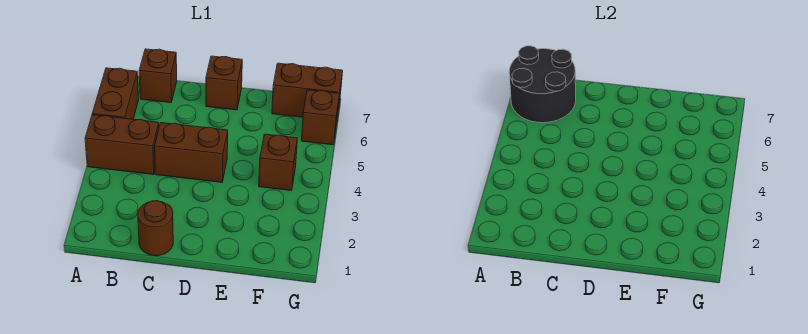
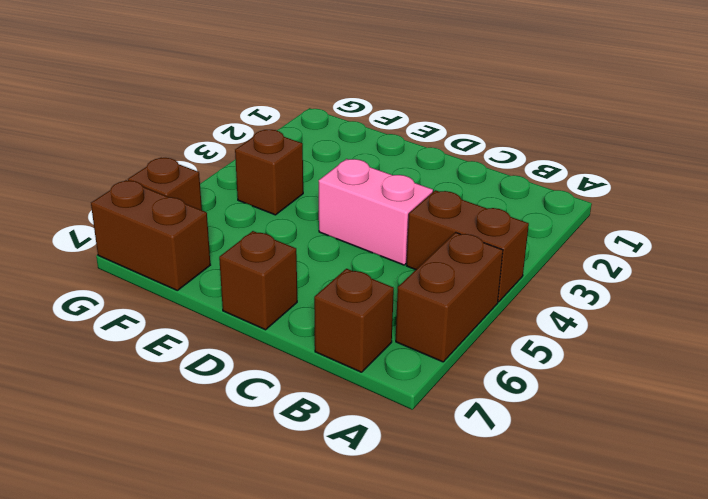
black 2x2 round brick [509,46,576,123] -> none
brown 1x1 round brick [138,201,173,256] -> none
brown 1x2 brick [155,123,228,182] -> pink 1x2 brick [319,159,433,265]

